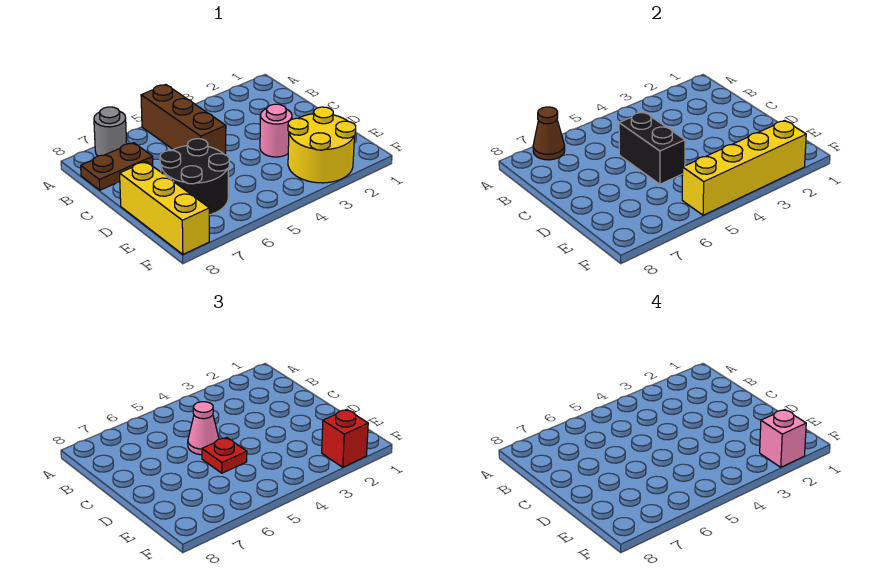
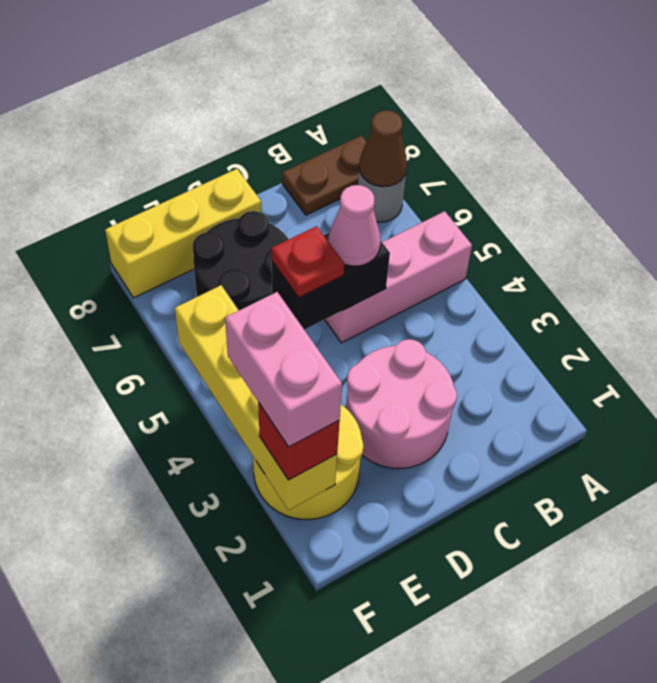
brown 1x3 brick [141,85,226,155] -> pink 1x3 brick [325,211,472,343]
brown 1x2 plate [81,143,153,190] -> brown 1x2 plate turned to [282,135,367,215]
pink 1x1 round brick [260,104,292,157] -> pink 2x2 round brick [346,339,457,468]
pink 1x1 brick [760,410,806,467] -> pink 1x2 brick [225,292,342,447]

